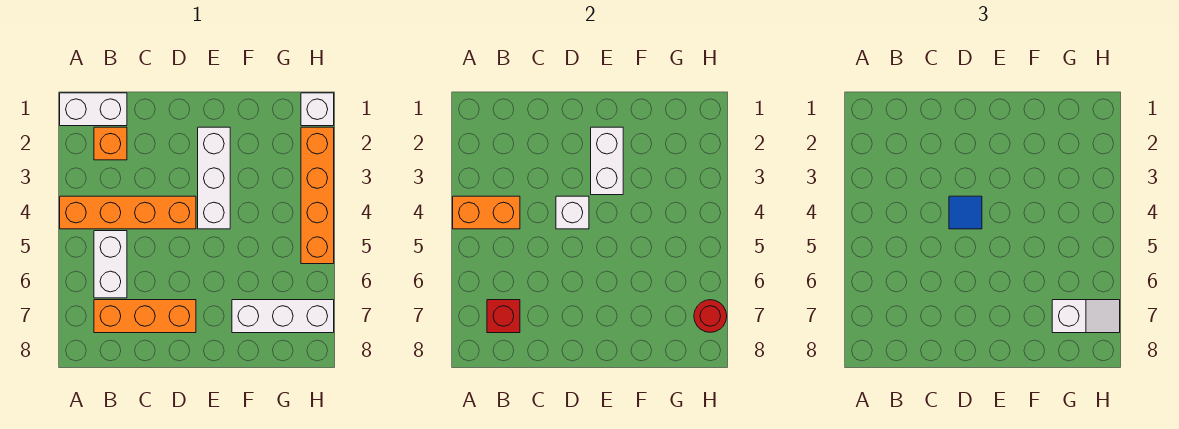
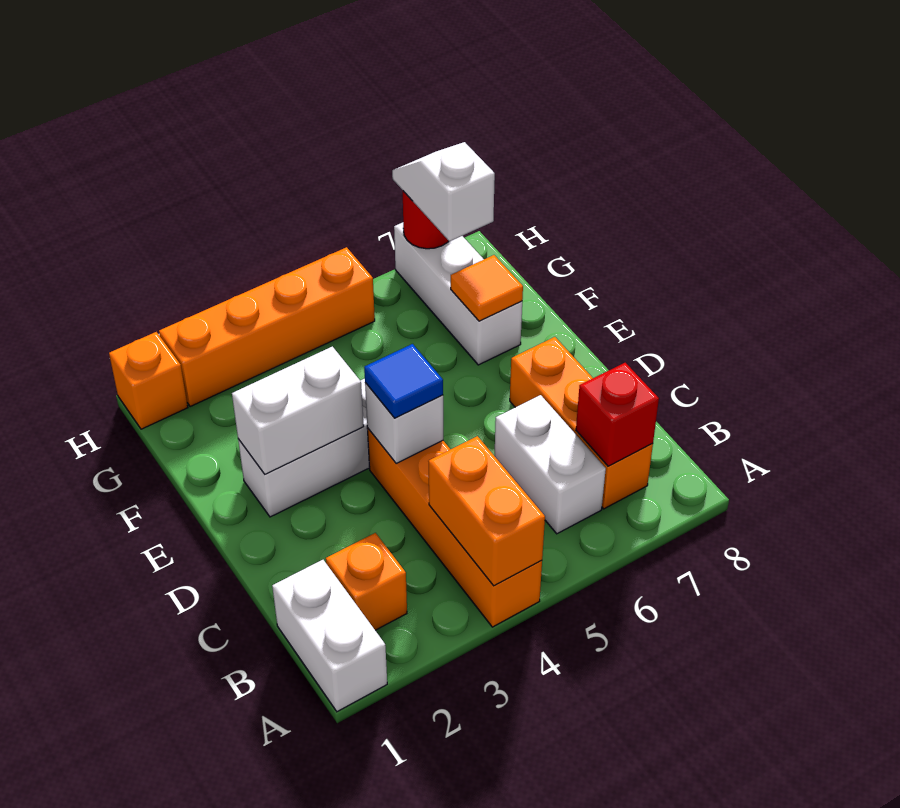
white 1x2 brick [94,231,127,298] -> white 1x2 brick turned to [494,395,606,534]
none -> orange 1x1 tile [451,255,523,321]
white 1x1 brick [301,93,334,126] -> orange 1x1 brick [109,332,188,429]

